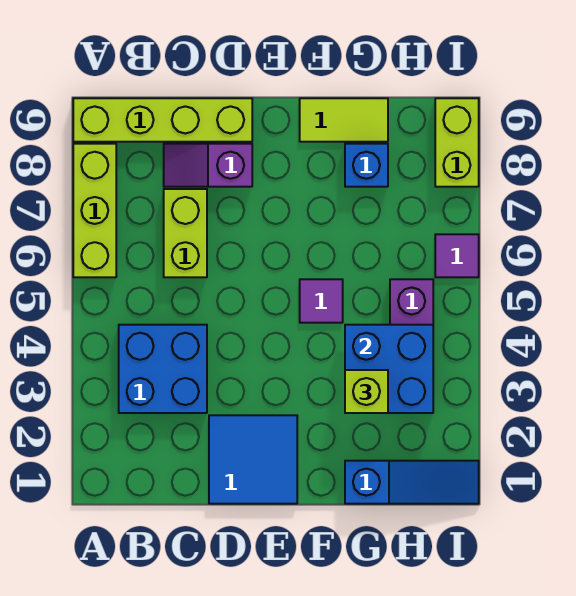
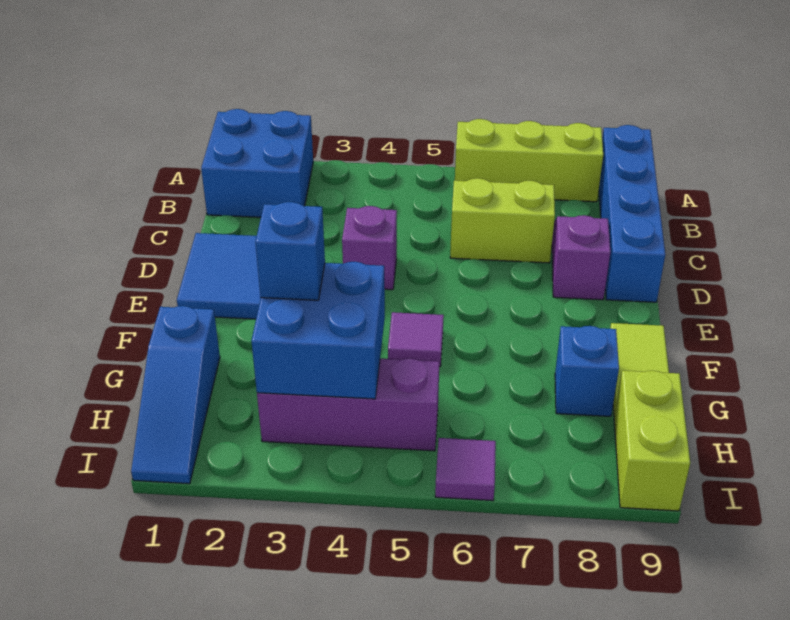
lime 1x4 brick [73,98,252,142] -> blue 1x4 brick [599,125,665,302]
blue 2x2 brick [119,325,207,413] -> blue 2x2 brick moved to [201,109,313,217]
none -> purple 1x1 brick [342,206,397,290]
lime 1x1 brick [345,370,388,413] -> blue 1x1 brick [255,202,325,300]
lime 1x2 brick [435,98,479,187] -> lime 1x2 brick turned to [614,371,690,511]

